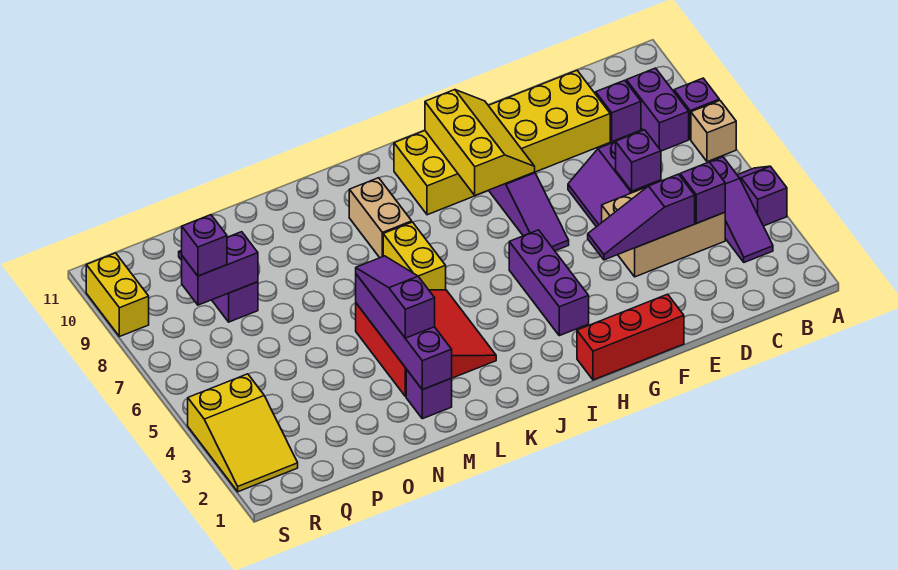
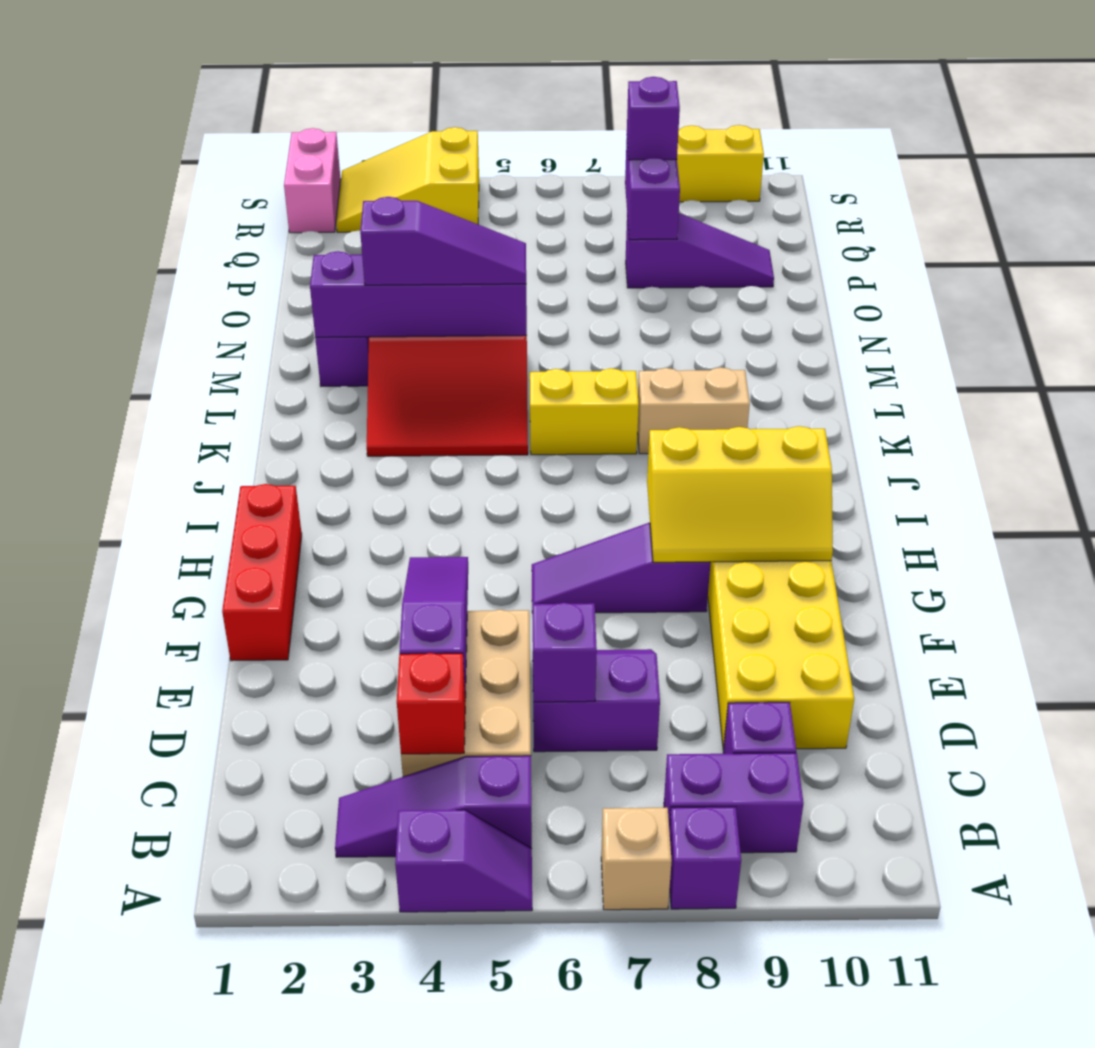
purple 1x1 brick [680,162,725,223] -> red 1x1 brick [397,653,465,754]
purple 1x3 brick [509,230,589,336] -> none
none -> pink 1x2 brick [284,128,341,233]

